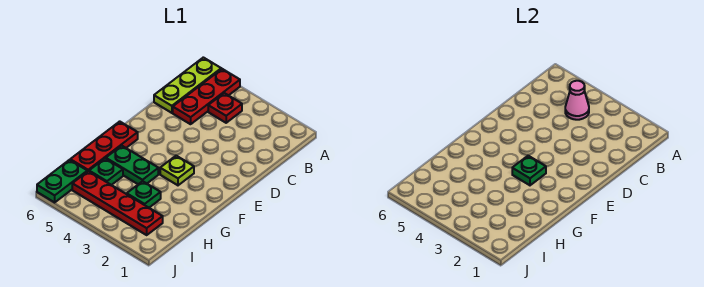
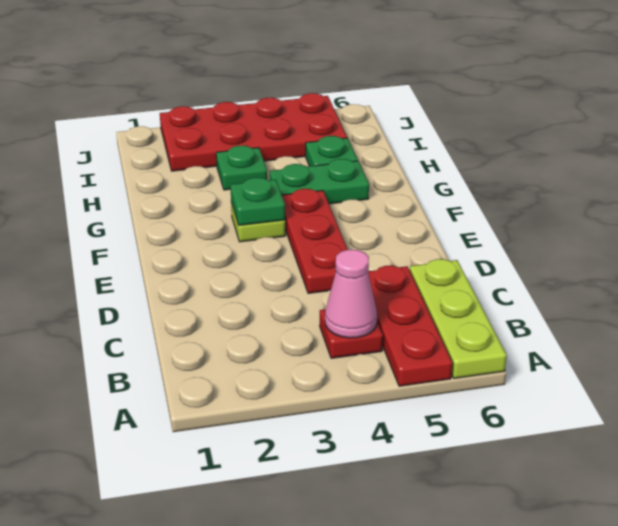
red 1x3 plate [70,121,138,172] -> red 1x3 plate moved to [282,189,348,293]
red 1x4 plate [72,171,163,235] -> red 2x4 plate [160,93,347,171]
green 1x2 plate [37,160,87,202] -> none

